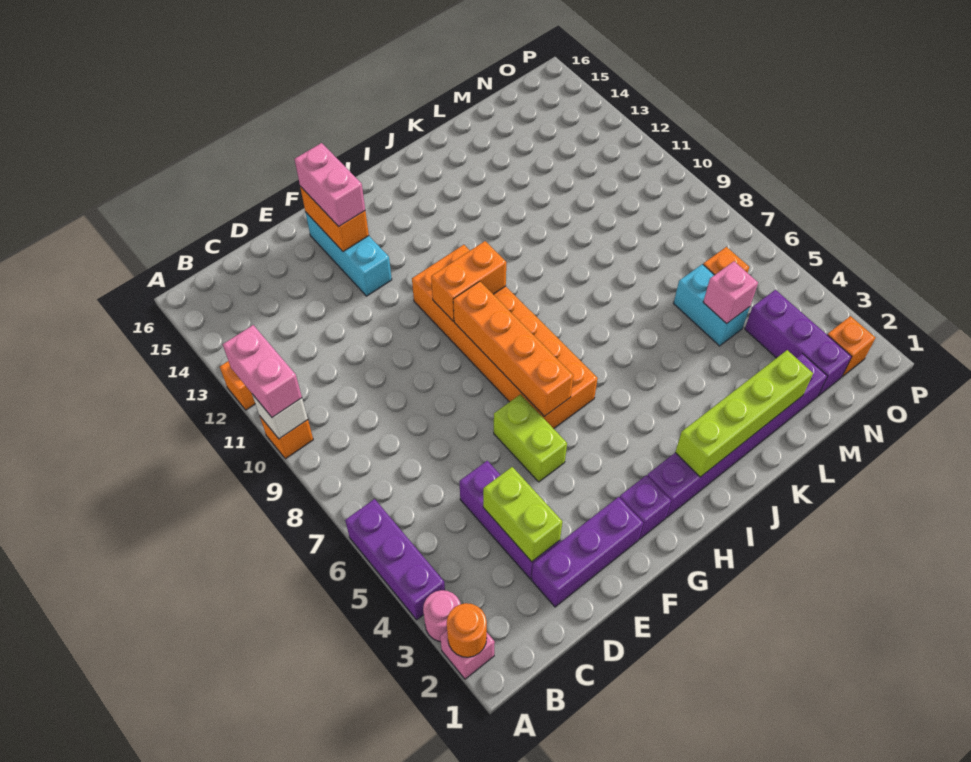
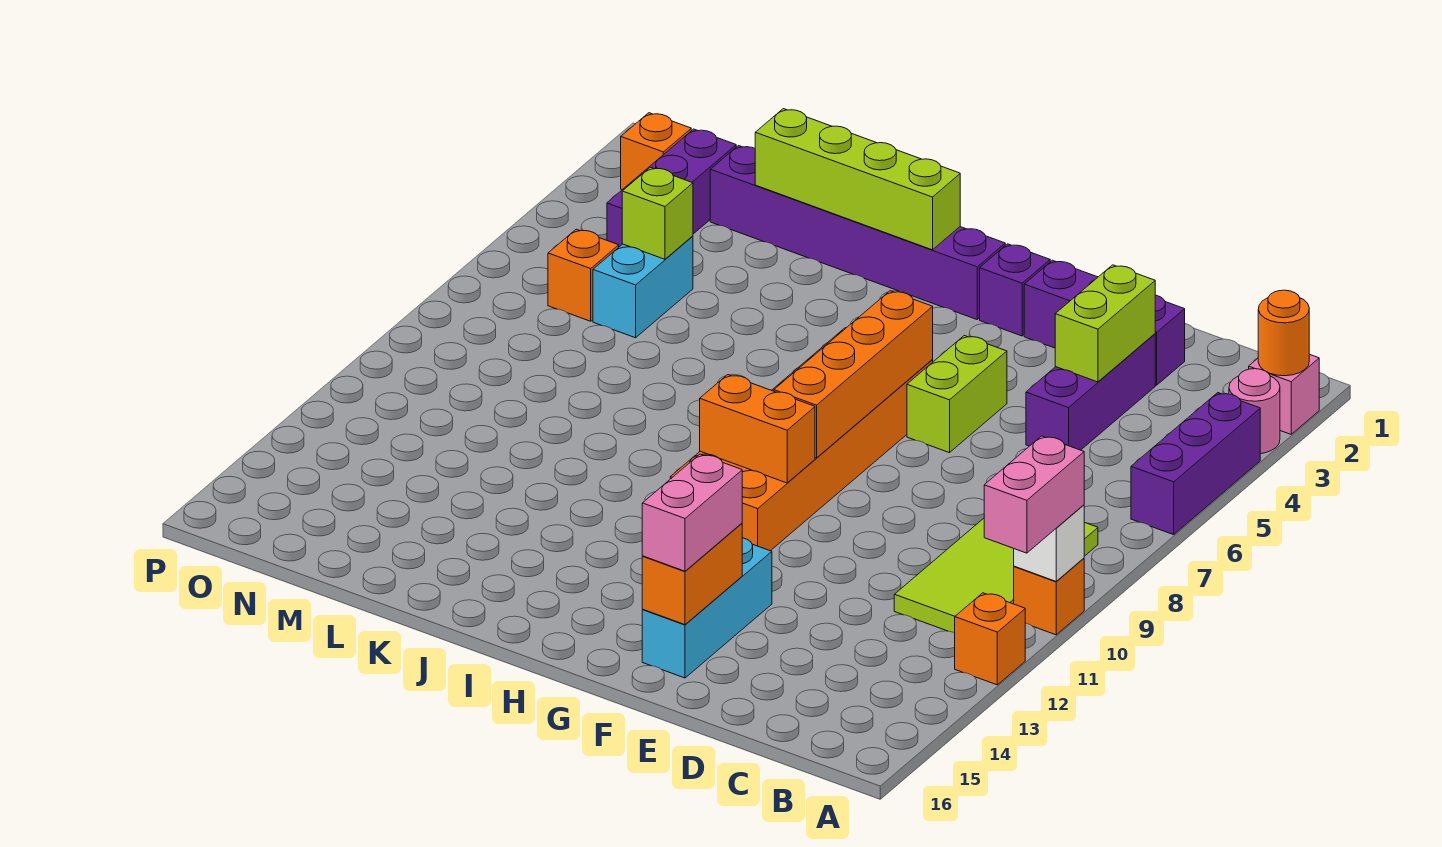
none -> lime 2x4 tile [894,518,1098,633]
pink 1x1 brick [703,261,758,324] -> lime 1x1 brick [622,167,693,259]

